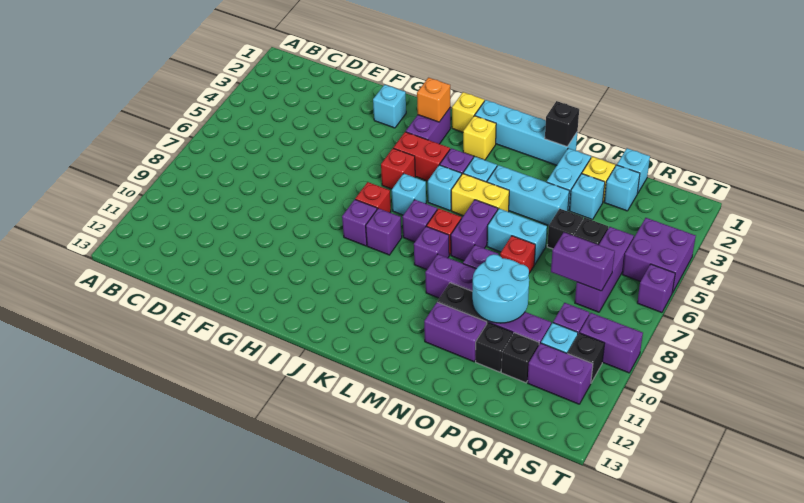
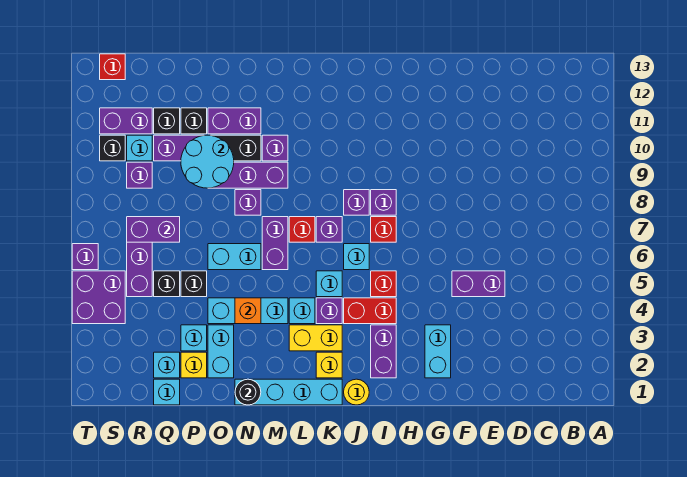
cyan 1x1 brick [373,85,406,128] -> cyan 1x2 brick [425,325,451,378]
orange 1x1 brick [417,78,450,122] -> orange 1x1 brick moved to [235,298,261,324]
yellow 1x1 brick [452,92,484,132] -> yellow 1x1 round brick [344,379,369,405]
yellow 1x2 brick [451,174,509,216] -> yellow 1x2 brick moved to [289,325,342,351]
purple 1x1 brick [414,226,449,270] -> purple 1x1 brick moved to [262,135,288,161]
black 1x1 brick [545,101,579,147] -> black 1x1 round brick [235,379,261,405]
red 1x1 brick [500,236,535,273] -> red 1x1 brick moved to [100,54,125,80]
purple 1x2 brick [580,313,643,373] -> purple 1x2 brick moved to [452,271,505,297]

